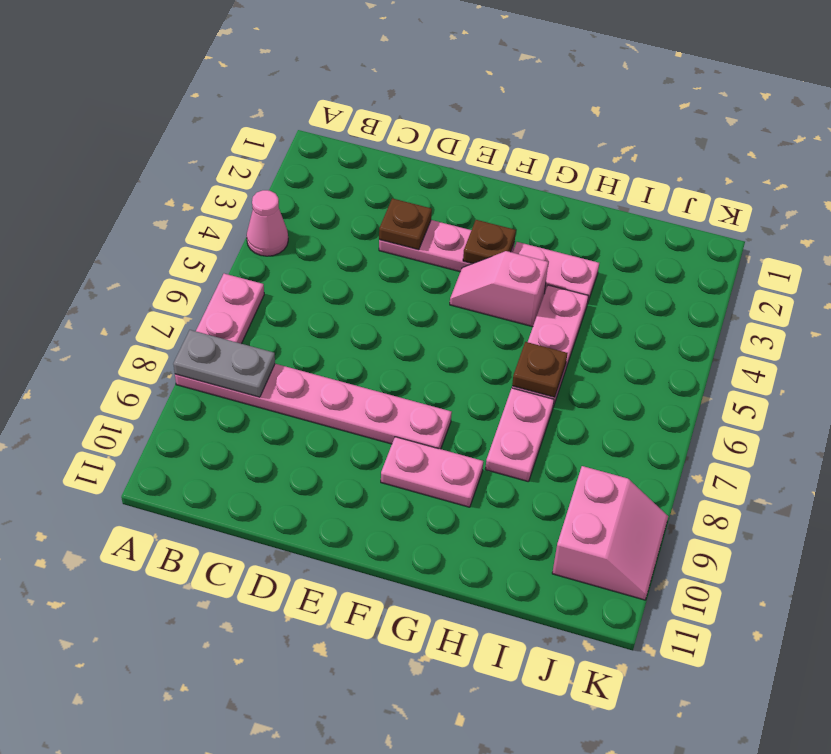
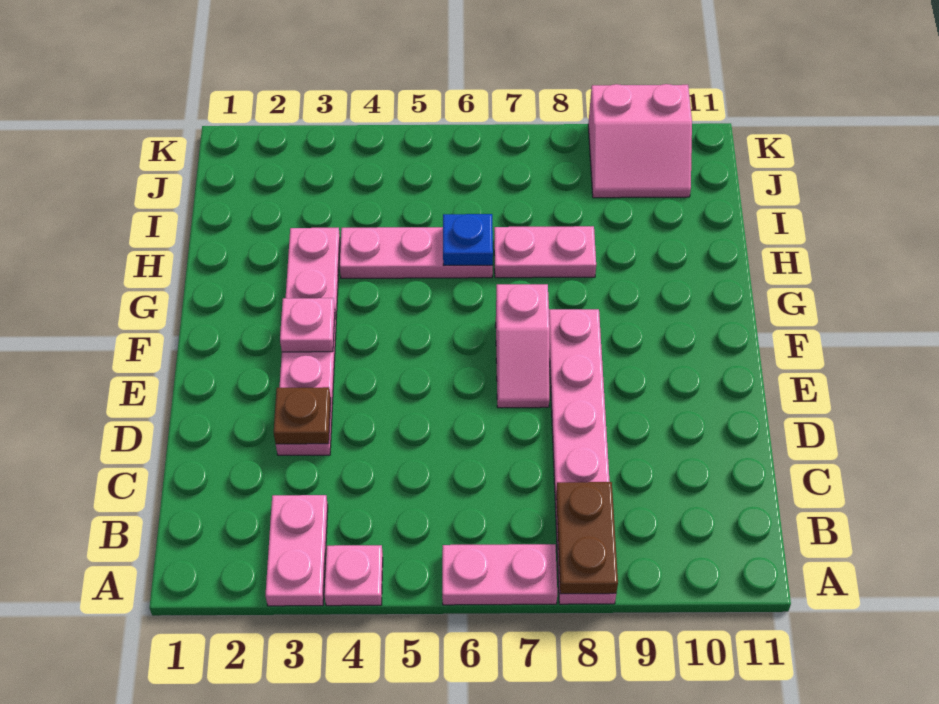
pink 1x1 cone [247,190,288,256] -> pink 1x1 plate [324,545,383,606]
grey 1x2 plate [173,330,275,397] -> brown 1x2 plate [556,482,618,594]
brown 1x1 plate [463,220,516,264] -> pink 1x1 plate [280,298,335,352]
pink 1x2 slope [450,251,548,327] -> pink 1x2 slope moved to [496,284,550,408]
pink 1x2 plate [381,437,483,507] -> pink 1x2 plate moved to [265,495,328,606]
brown 1x1 plate [512,342,567,397] -> blue 1x1 plate [443,214,493,265]
pink 2x2 slope [552,466,668,600] -> pink 2x2 slope turned to [588,84,692,198]

